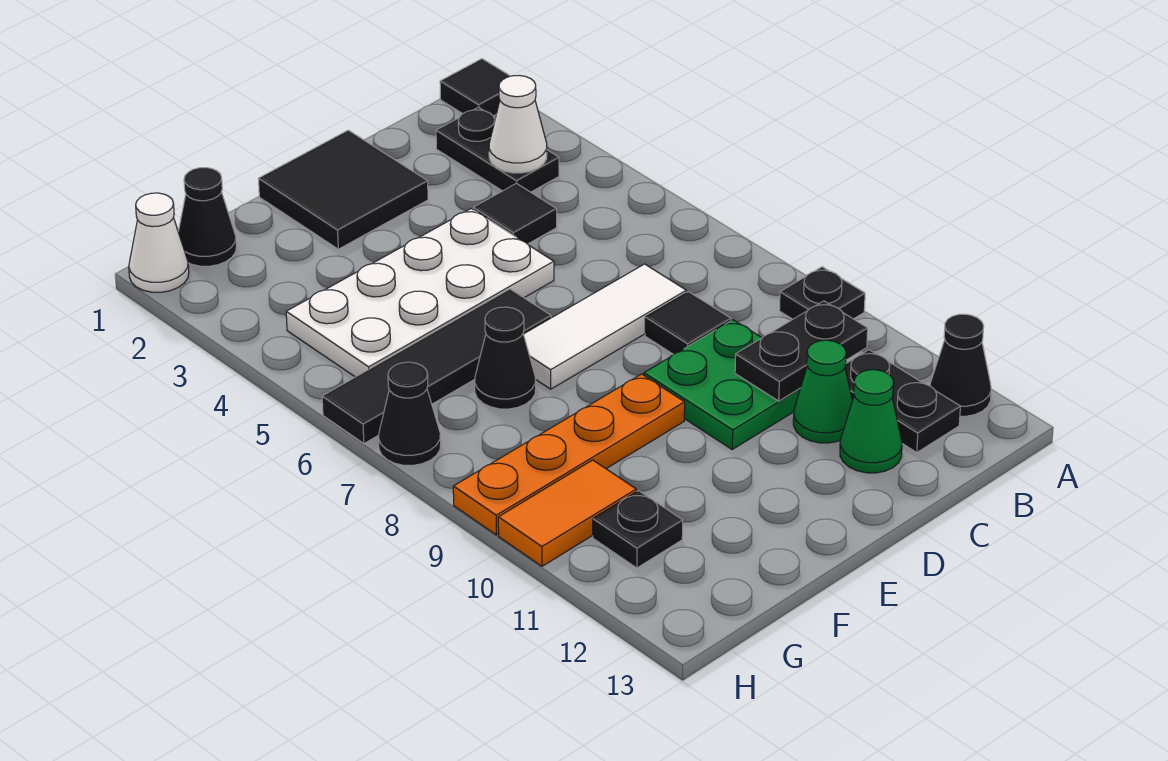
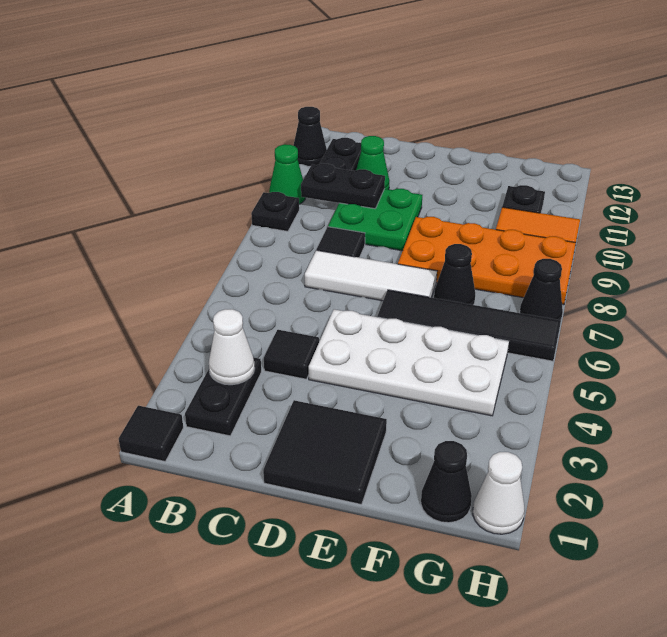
green 1x1 cone [840,370,902,473] -> green 1x1 cone moved to [269,144,305,204]
orange 1x4 plate [453,374,685,535] -> orange 2x4 plate [398,217,576,305]

